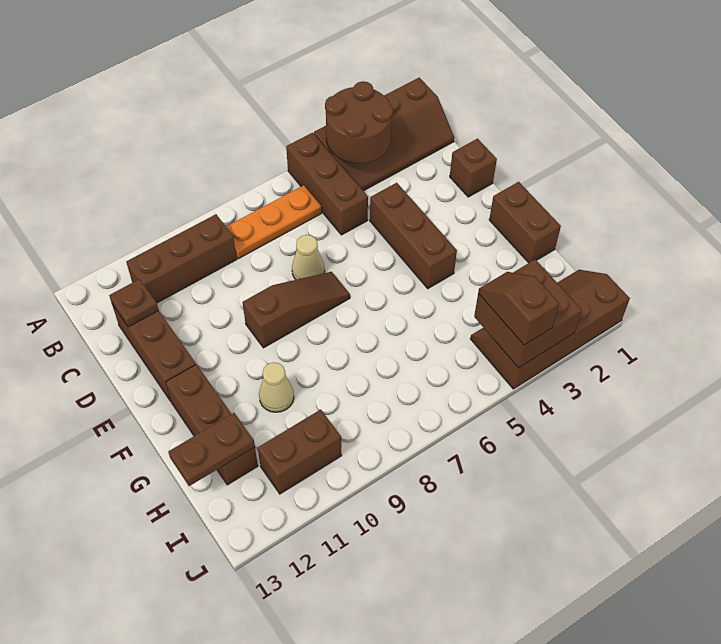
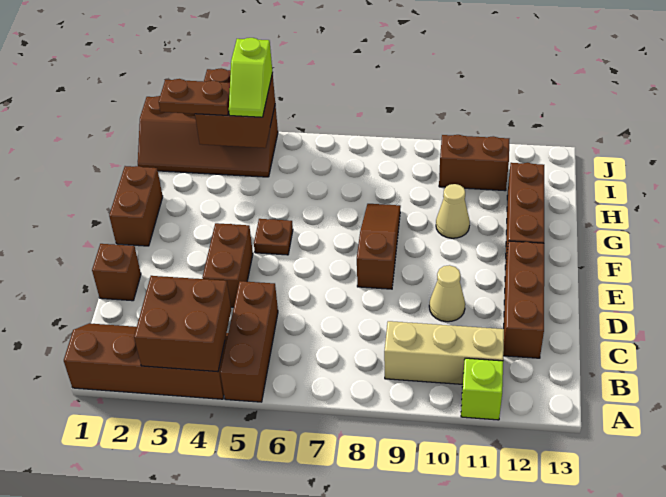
brown 2x2 round brick [325,81,393,163] -> brown 2x2 brick [134,276,231,372]
none -> lime 1x1 brick [461,358,503,420]
orange 1x3 plate [226,185,322,259] -> none
brown 1x3 brick [126,214,237,303] -> tan 1x3 brick [384,321,504,384]
brown 1x1 plate [109,279,159,327] -> brown 1x1 plate moved to [254,219,293,255]
brown 1x3 brick [370,183,457,289] -> brown 1x2 brick [202,223,253,307]
tan 1x1 cone [292,235,325,280] -> tan 1x1 cone moved to [429,265,465,322]
brown 1x3 slope [242,272,350,348] -> brown 1x3 slope turned to [357,204,401,289]
brown 1x2 plate [168,413,255,486] -> brown 1x2 plate moved to [159,79,230,115]
brown 1x2 slope [478,272,559,345] -> lime 1x2 slope [229,38,273,117]

